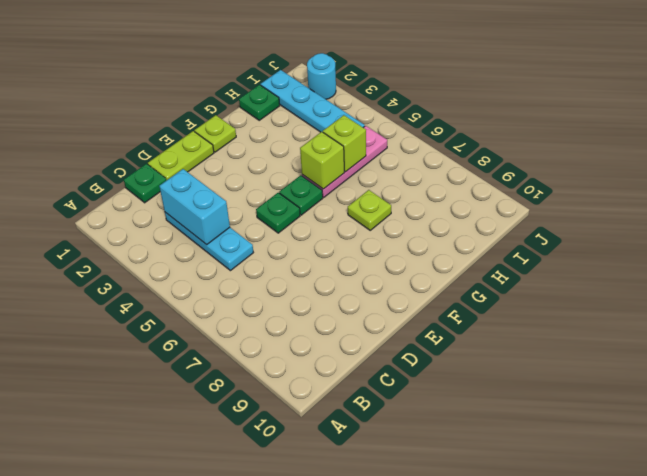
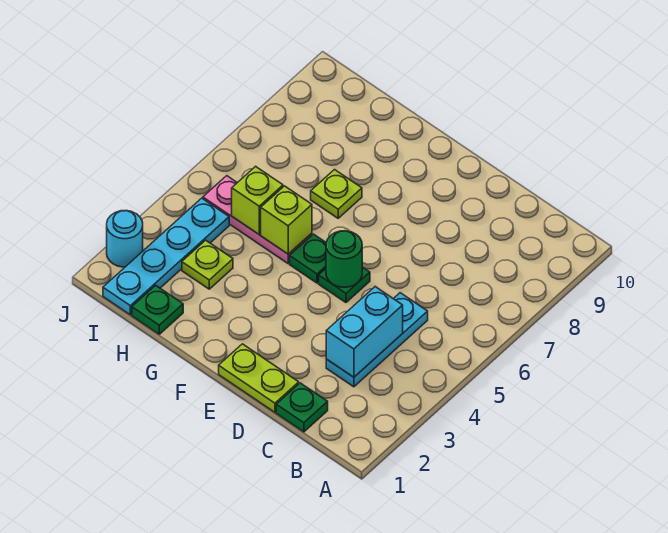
none -> green 1x1 round brick [326,231,362,287]
lime 1x1 plate [194,115,236,152] -> lime 1x1 plate moved to [182,240,233,289]

